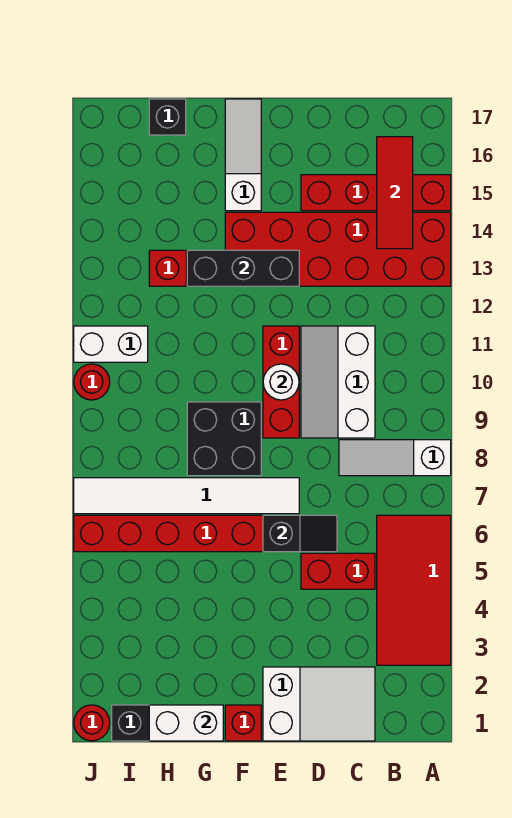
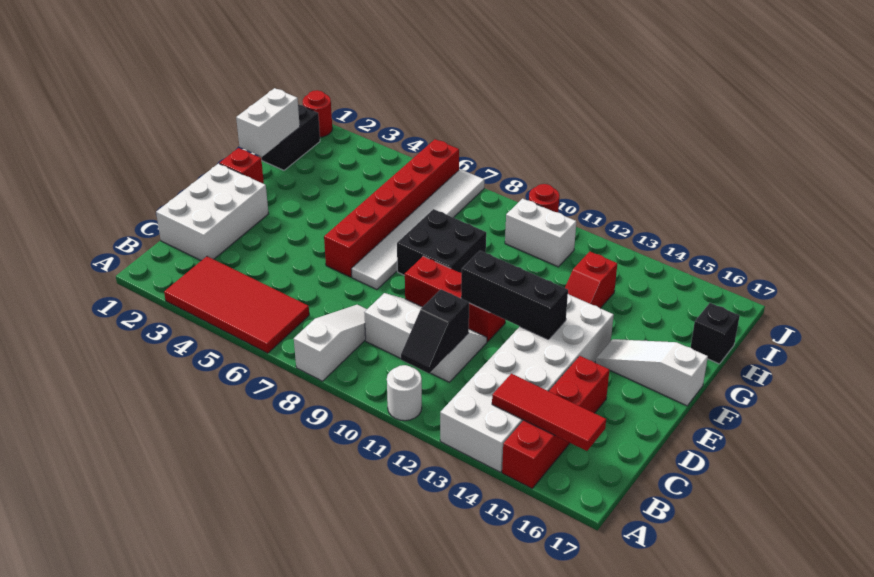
red 2x6 brick [225,212,451,286] -> white 2x6 brick [440,294,614,472]
white 2x3 slope [263,667,375,741] -> white 2x3 brick [156,164,269,261]
red 1x2 brick [301,553,375,589] -> none
black 1x2 slope [263,515,337,552] -> black 1x2 slope moved to [401,289,469,373]
white 1x1 round brick [263,364,299,400] -> white 1x1 round brick moved to [387,365,422,421]
black 1x3 brick [187,250,299,286] -> black 1x3 brick turned to [461,251,568,339]
white 1x3 slope [225,99,261,211] -> white 1x3 slope turned to [596,339,708,406]
white 1x2 brick [74,326,148,362] -> white 1x2 brick turned to [505,199,576,267]

